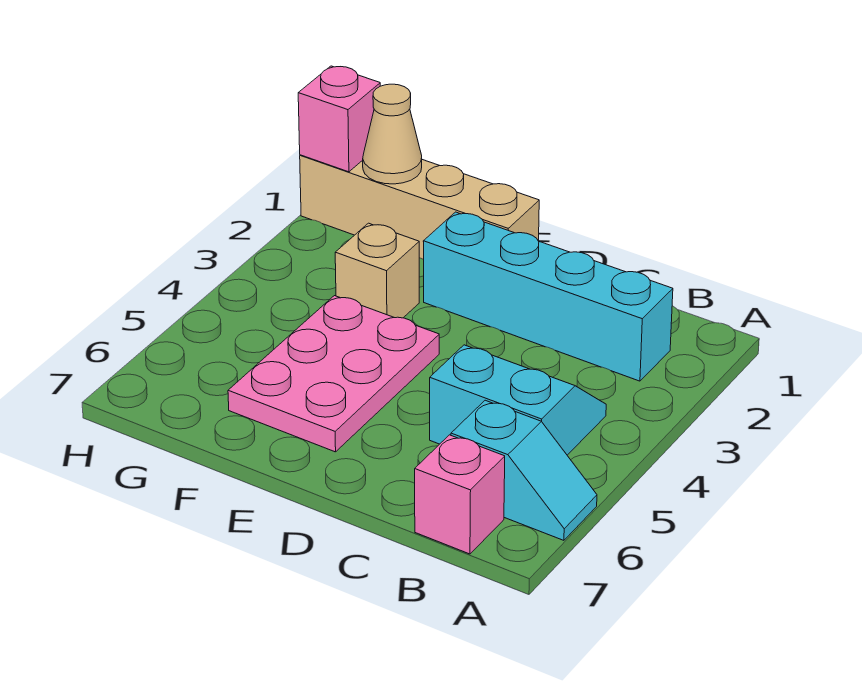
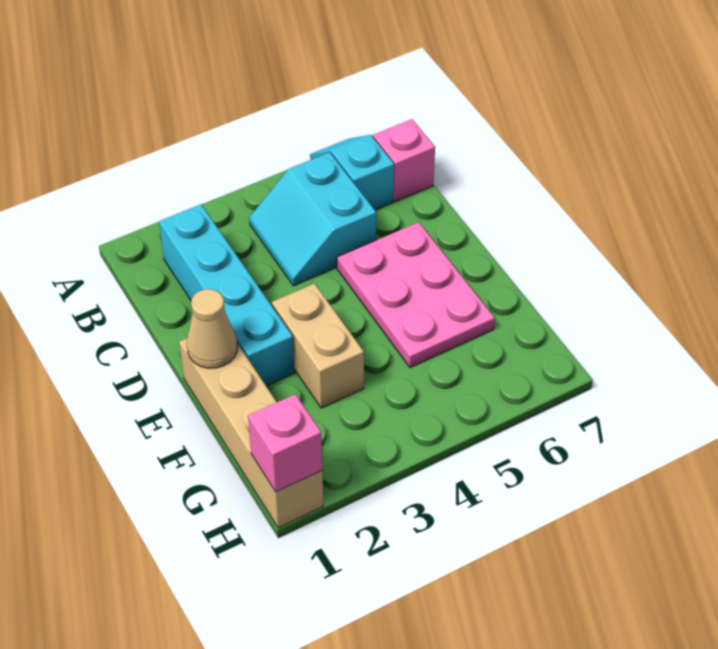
pink 2x3 plate [228,296,439,452] -> pink 2x3 plate turned to [337,222,495,368]
tan 1x1 brick [335,223,419,318] -> tan 1x2 brick [272,283,364,408]
tan 1x1 cone [363,84,422,184] -> tan 1x1 cone moved to [187,289,237,368]

